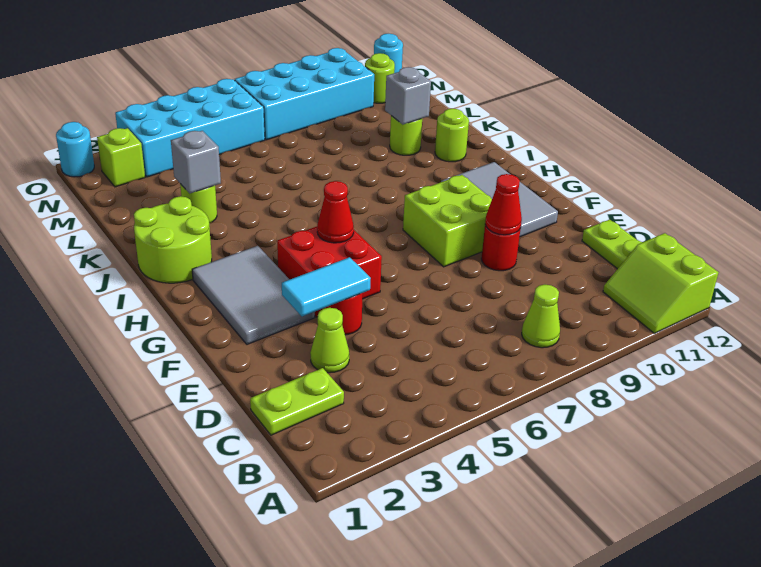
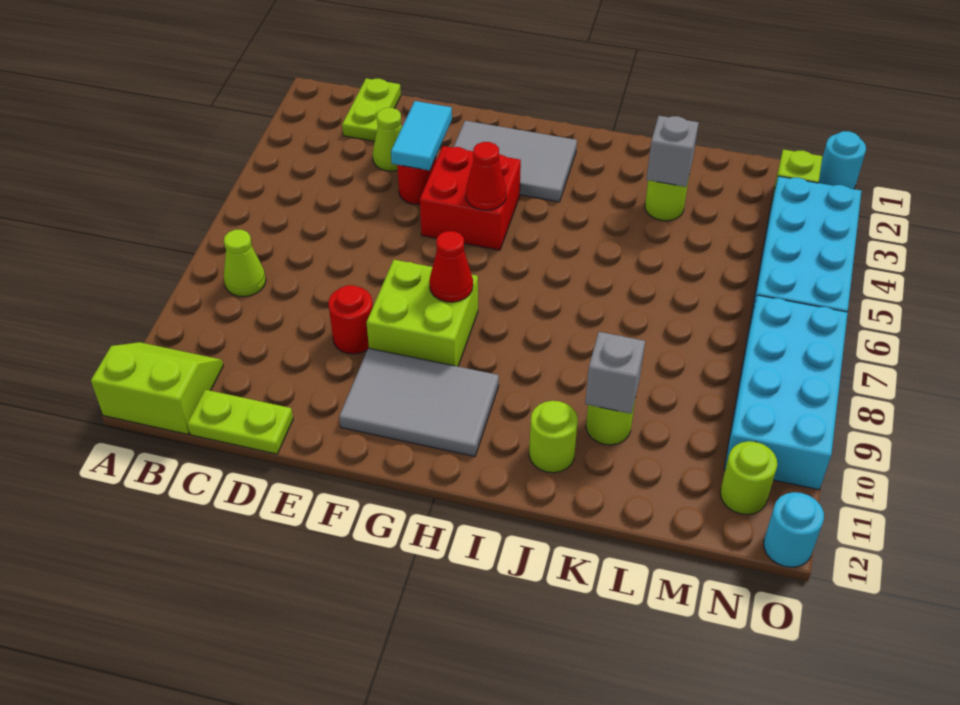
red 1x1 cone [485,174,522,235] -> red 1x1 cone moved to [429,231,473,302]
lime 2x2 round brick [134,196,212,283] -> none

